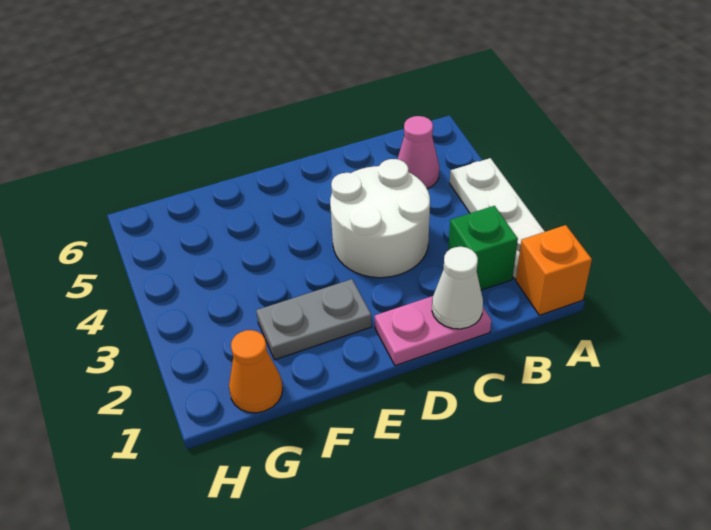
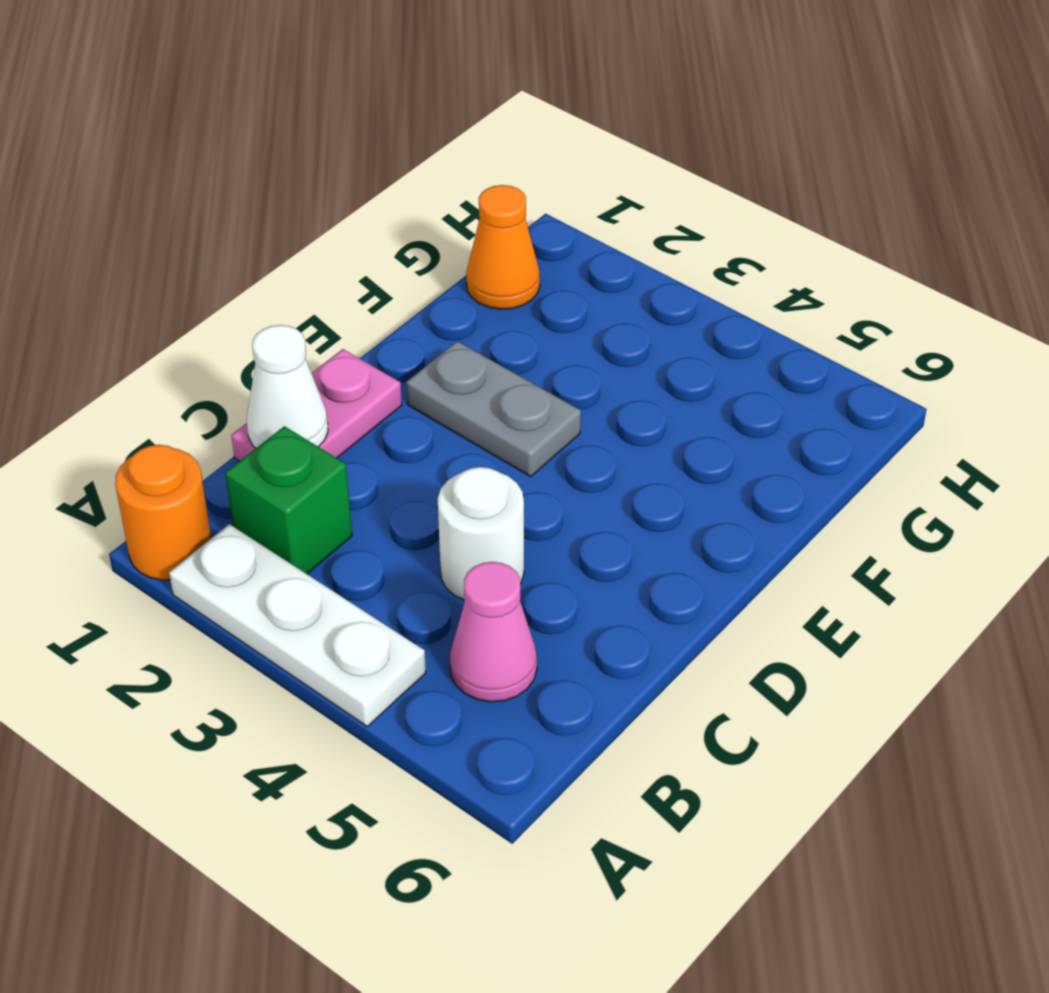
orange 1x1 brick [516,225,592,315] -> orange 1x1 round brick [115,445,211,580]
white 2x2 round brick [330,159,430,278] -> white 1x1 round brick [438,467,524,600]
grey 1x2 plate [256,279,372,360] -> grey 1x2 plate turned to [406,341,581,477]

